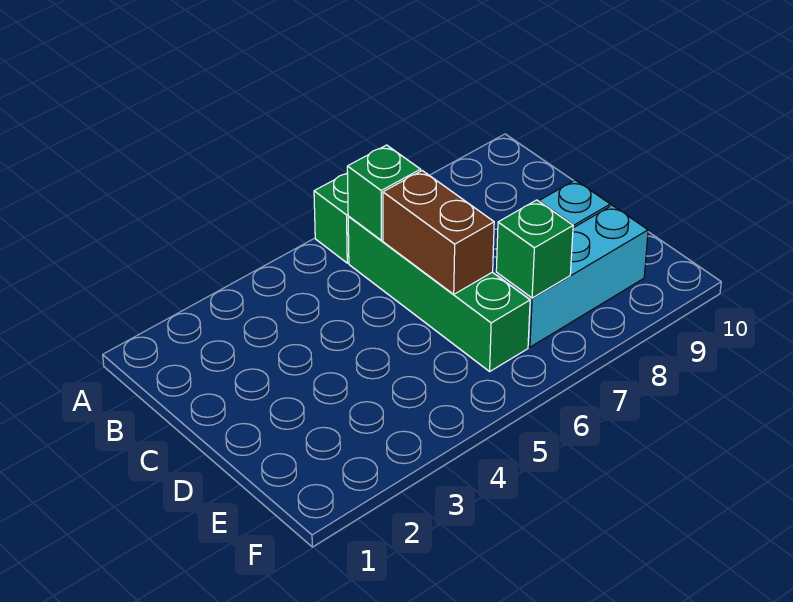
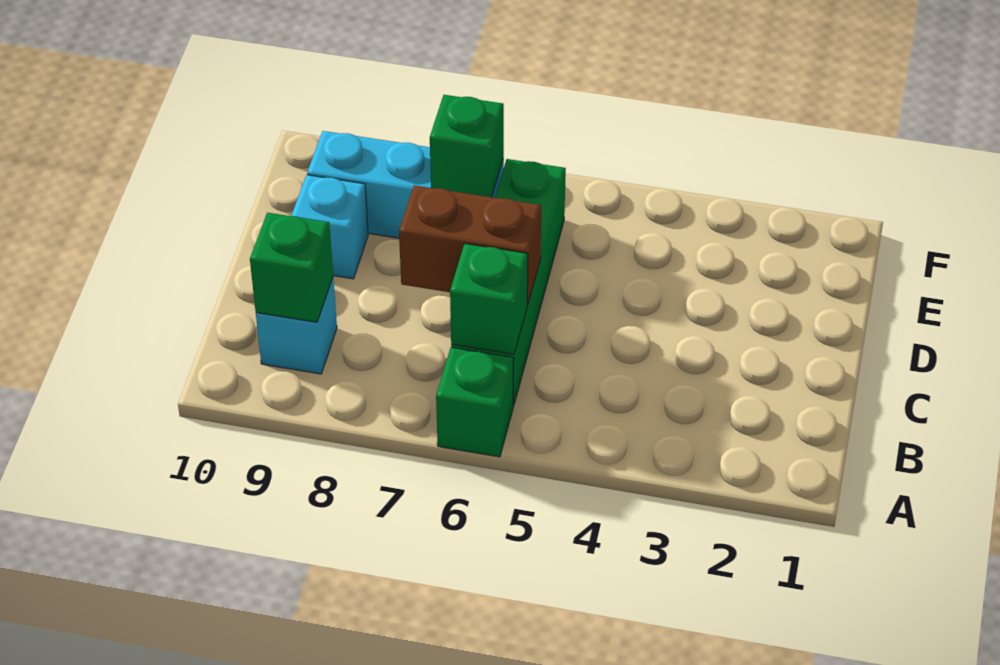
none -> cyan 1x1 brick [256,278,337,374]
none -> green 1x1 brick [250,213,333,322]
brown 1x2 brick [383,171,494,294] -> brown 1x2 brick turned to [399,185,541,305]

